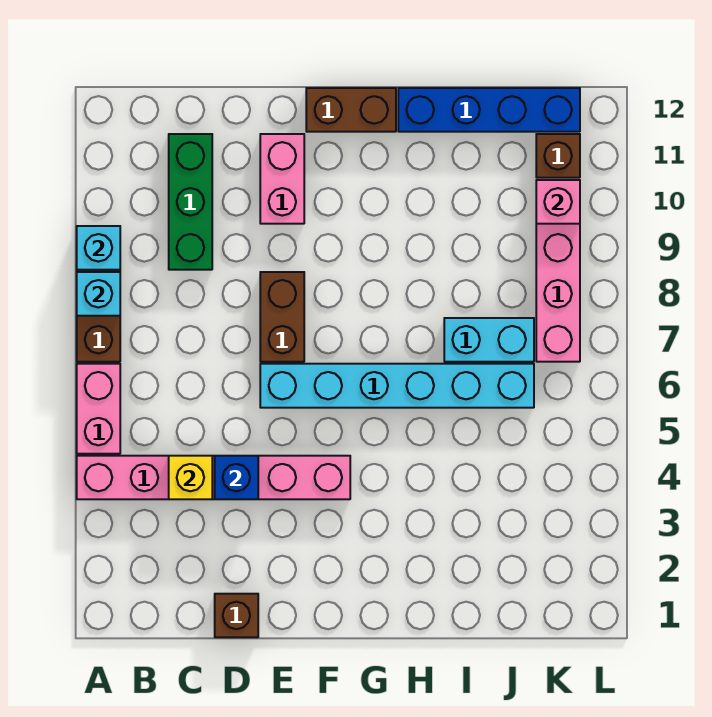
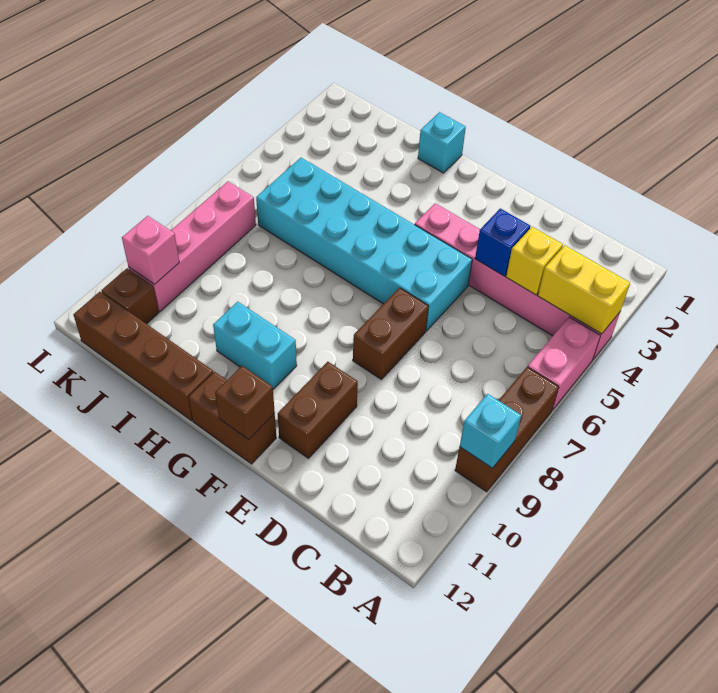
none -> yellow 1x2 brick [538,245,630,334]
cyan 1x1 brick [77,272,120,316] -> cyan 1x1 brick moved to [418,112,466,173]
green 1x3 brick [169,134,212,270] -> none
brown 1x1 brick [215,594,258,637] -> brown 1x1 brick moved to [215,366,275,440]
cyan 1x6 brick [260,364,534,408] -> cyan 2x6 brick [256,158,472,331]
pink 1x2 brick [260,134,304,224] -> brown 1x2 brick [278,362,358,458]
blue 1x4 brick [398,88,580,132] -> brown 1x4 brick [73,292,214,421]
cyan 1x2 brick [444,318,534,362] -> cyan 1x2 brick moved to [213,302,297,389]

